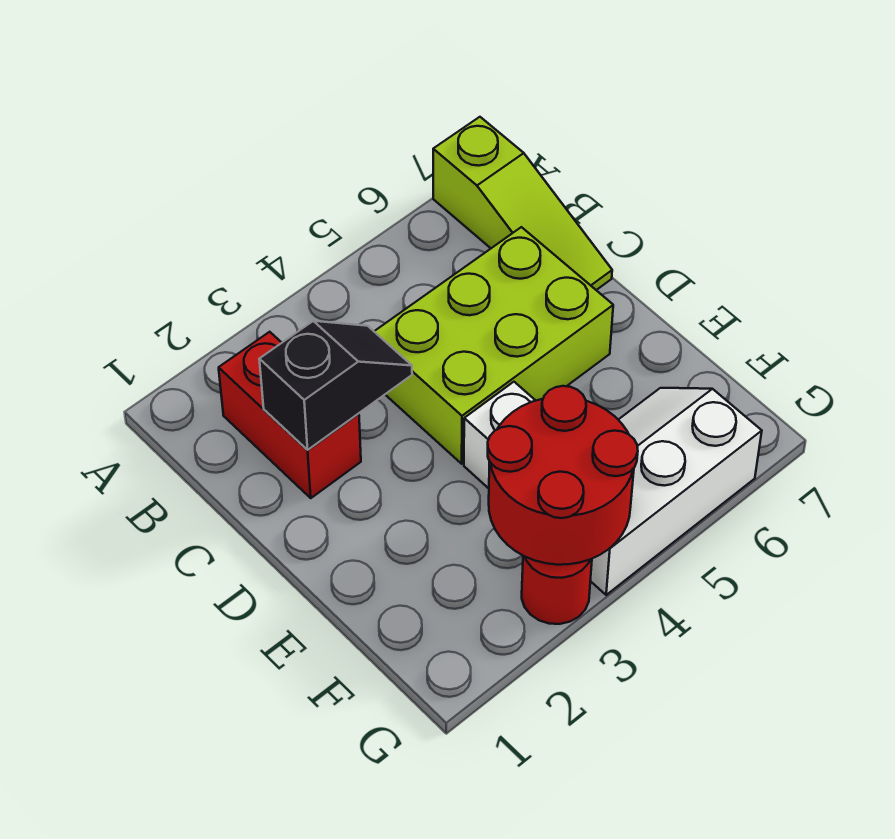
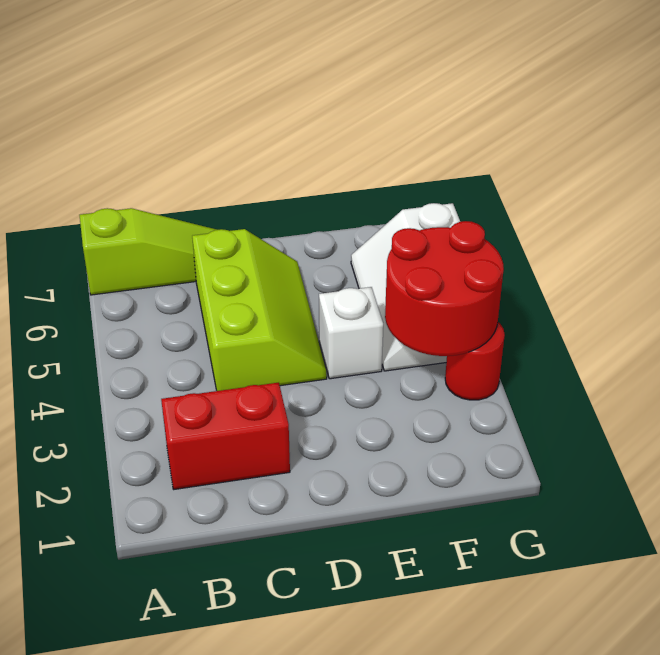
black 1x2 slope [259,321,412,450] -> none
lime 2x3 brick [374,227,613,464] -> lime 2x3 slope [192,229,327,391]

